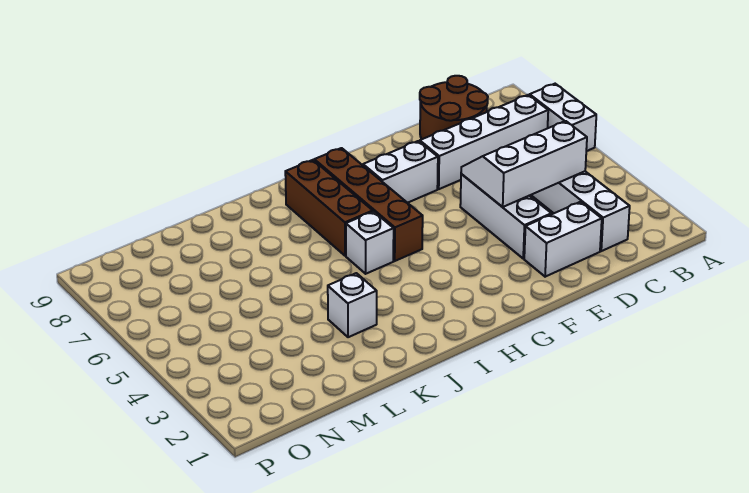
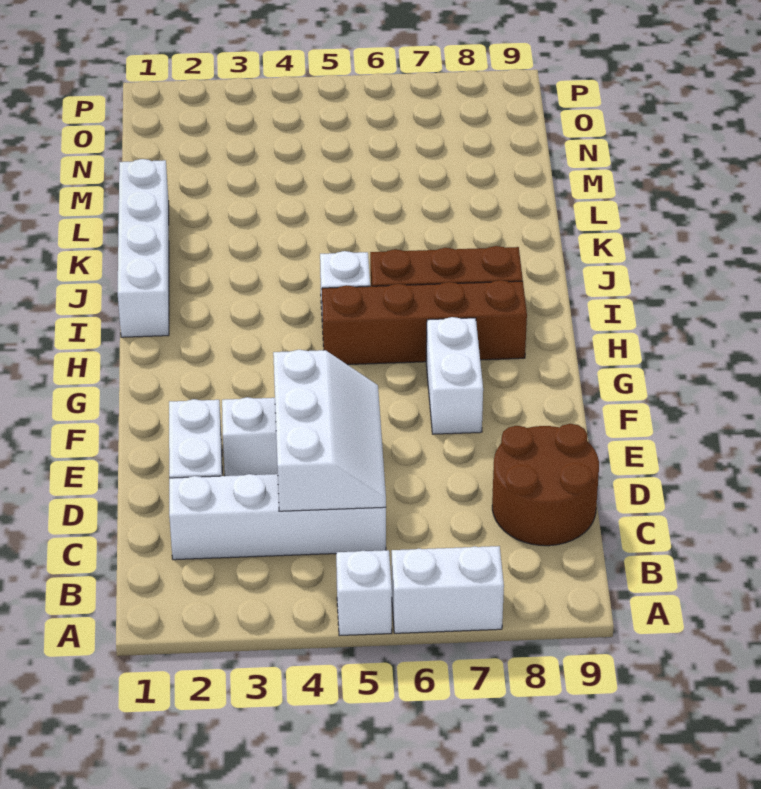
white 1x4 brick [420,95,548,189] -> white 1x4 brick moved to [118,159,169,337]
white 1x1 brick [328,273,377,337] -> white 1x1 brick moved to [336,550,392,636]

